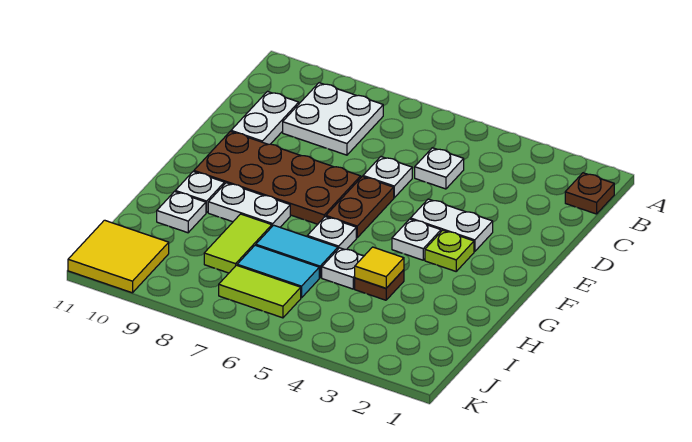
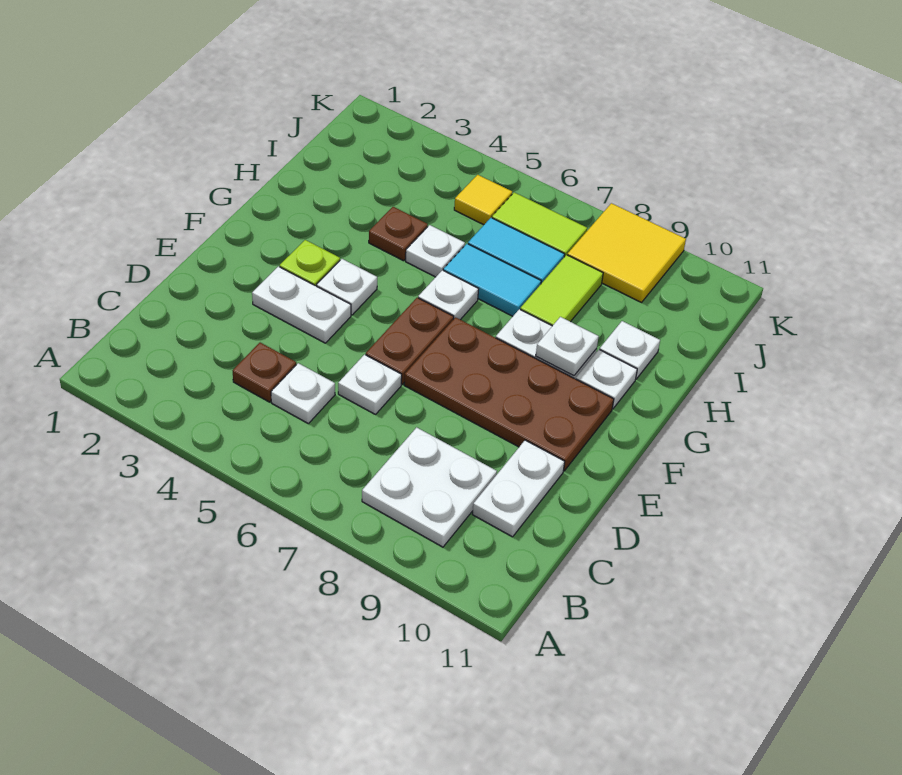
brown 1x1 plate [565,173,614,214] -> brown 1x1 plate moved to [233,343,296,402]
none -> white 1x1 plate [536,317,599,376]
yellow 1x1 tile [355,247,404,288] -> yellow 1x1 tile moved to [454,175,512,225]
yellow 2x2 tile [68,220,169,293] -> yellow 2x2 tile moved to [567,203,686,302]

